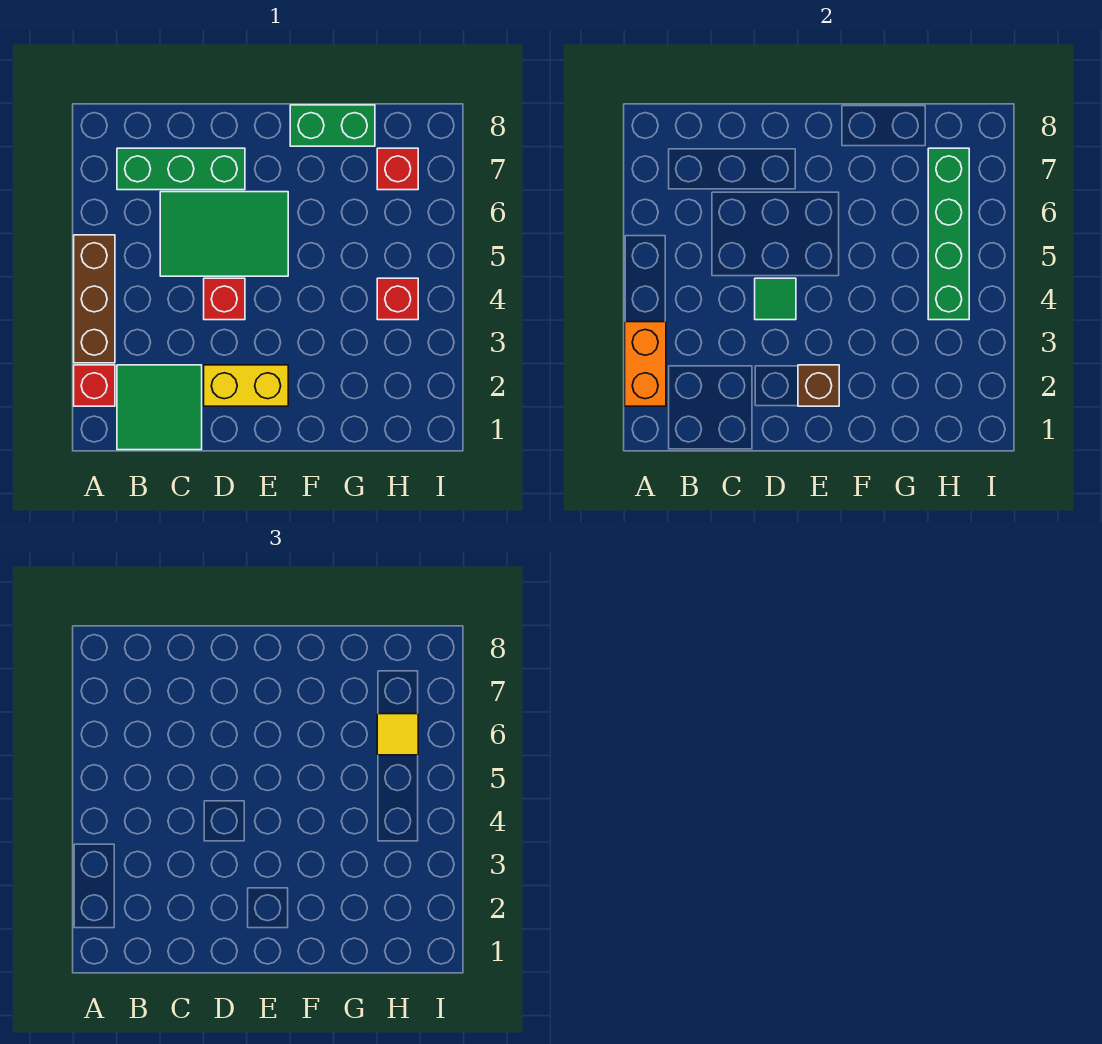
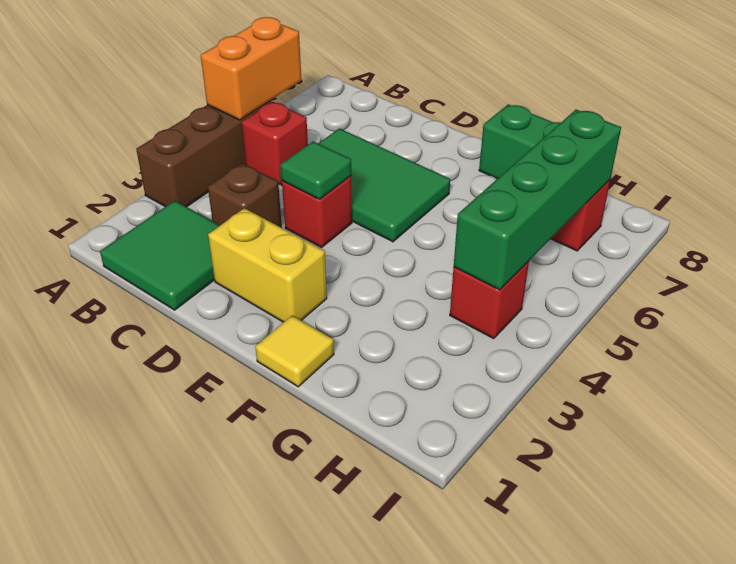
red 1x1 brick [74,365,115,406] -> red 1x1 brick moved to [242,102,308,184]
orange 1x2 brick [625,322,666,406] -> orange 1x2 brick moved to [201,17,301,120]
green 1x3 brick [117,148,245,190] -> none
brown 1x1 brick [798,365,839,406] -> brown 1x1 brick moved to [208,163,282,228]
yellow 1x1 tile [377,714,418,755] -> yellow 1x1 tile moved to [255,316,334,387]

